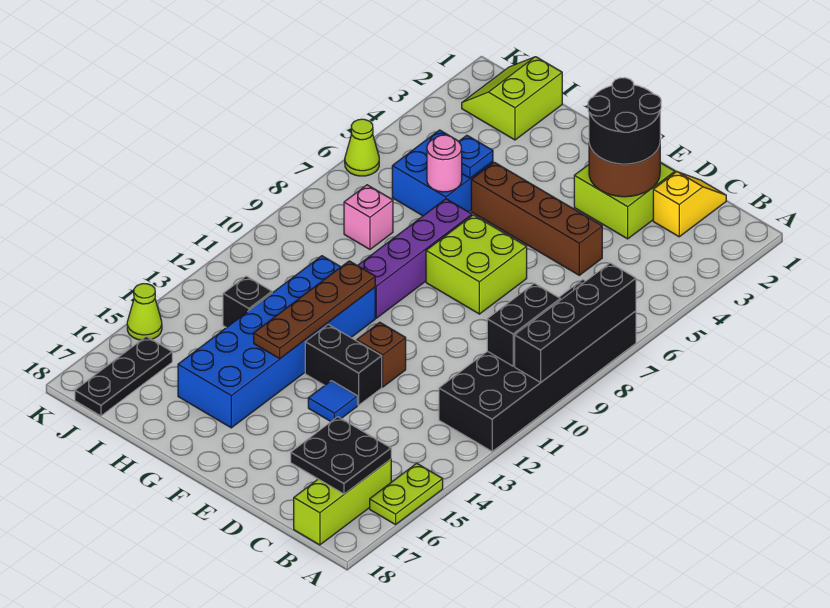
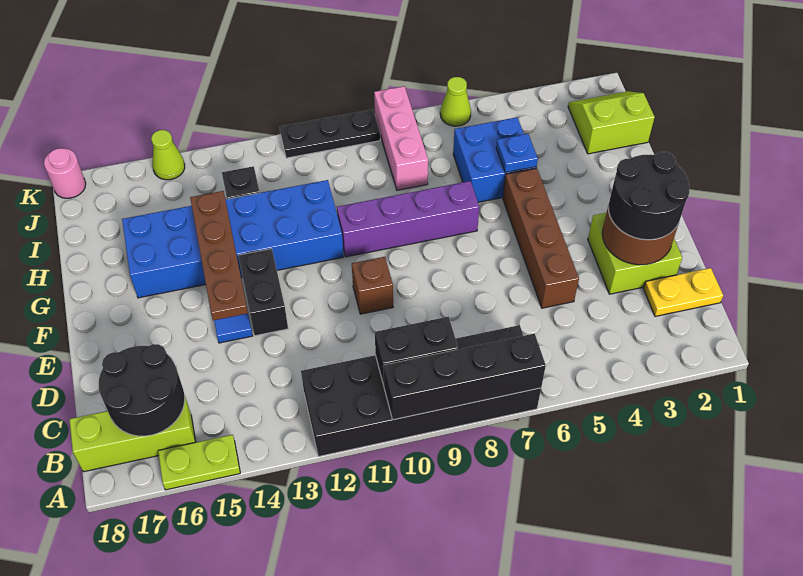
black 2x2 plate [291,417,391,494] -> black 2x2 round brick [99,344,185,436]
yellow 1x2 slope [653,172,726,237] -> yellow 1x2 plate [643,268,723,316]
lime 2x2 brick [426,215,527,314] -> none
brown 1x1 brick [357,322,406,387] -> brown 1x1 brick moved to [352,257,393,314]
brown 1x4 plate [254,261,375,359] -> brown 1x4 plate turned to [190,191,248,320]
pink 1x1 round brick [427,135,462,192] -> pink 1x1 round brick moved to [44,148,86,198]
pink 1x1 brick [344,185,393,249] -> pink 1x3 brick [374,86,428,190]
black 1x3 plate [75,337,172,416] -> black 1x3 plate moved to [280,110,380,158]

